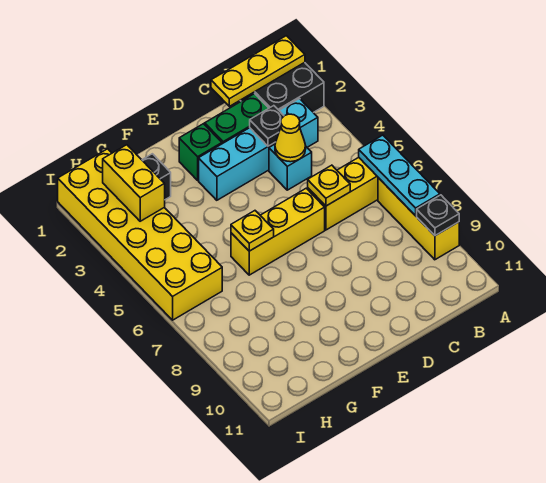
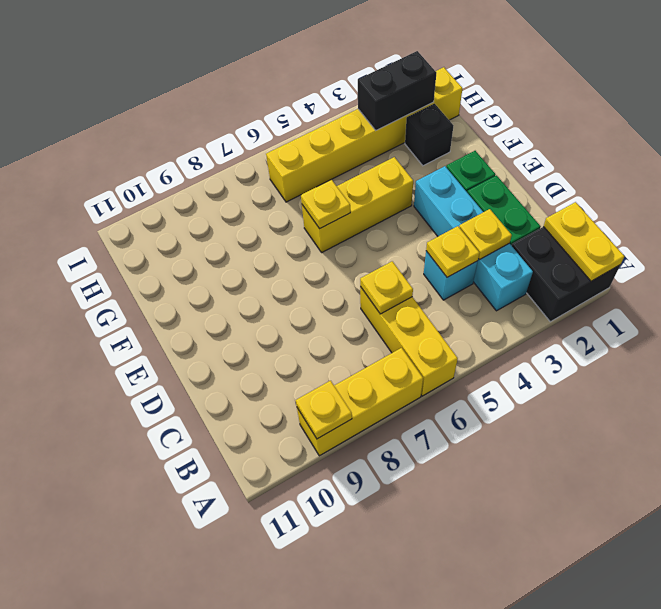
yellow 1x3 plate [211,36,305,106] -> yellow 1x2 plate [543,202,624,281]
cyan 1x3 plate [359,135,440,216] -> none
black 1x1 plate [417,195,459,236] -> yellow 1x1 plate [296,381,352,439]
black 1x1 plate [250,106,284,146] -> yellow 1x1 plate [459,209,512,260]
yellow 1x1 cone [275,114,306,162] -> yellow 1x1 plate [426,226,479,277]
yellow 1x3 brick [231,188,325,275] -> yellow 1x3 brick turned to [302,157,413,252]
yellow 2x6 brick [58,149,222,320] -> yellow 1x6 brick [266,67,463,202]
yellow 1x2 brick [103,145,165,221] -> black 1x2 brick [358,51,436,130]

